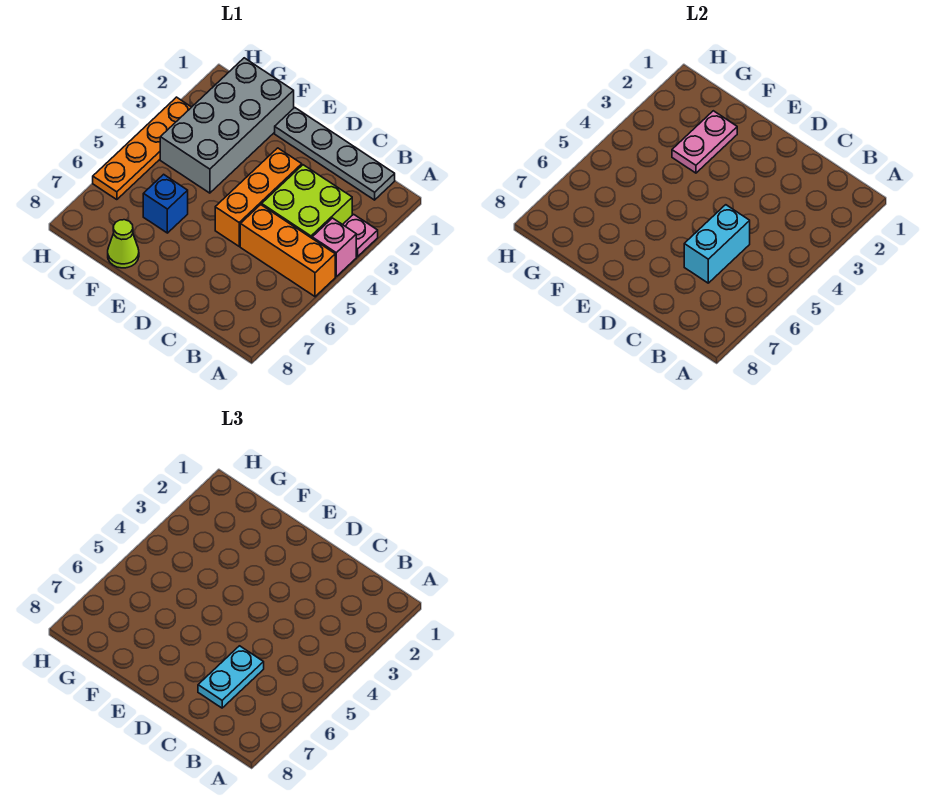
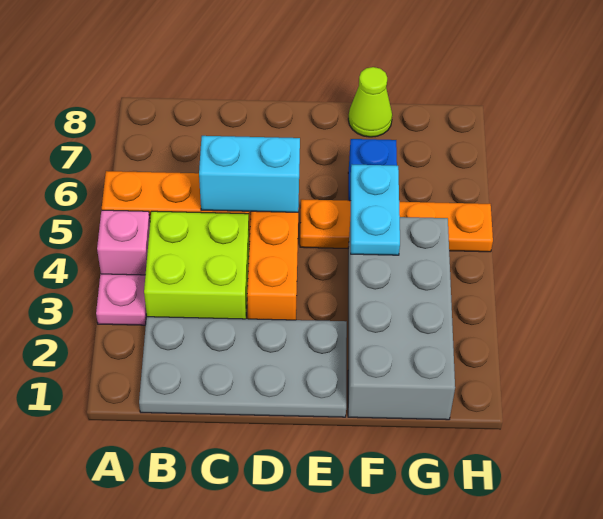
grey 1x4 plate [275,108,395,200] -> grey 2x4 plate [139,317,347,417]
cyan 1x2 brick [684,205,750,283] -> cyan 1x2 brick turned to [199,136,300,212]
cyan 1x2 plate [198,646,264,708] -> cyan 1x2 plate moved to [351,165,400,255]
pink 1x2 plate [672,111,737,173] -> none
orange 1x4 plate [93,97,191,200] -> orange 1x4 plate turned to [300,199,493,252]

